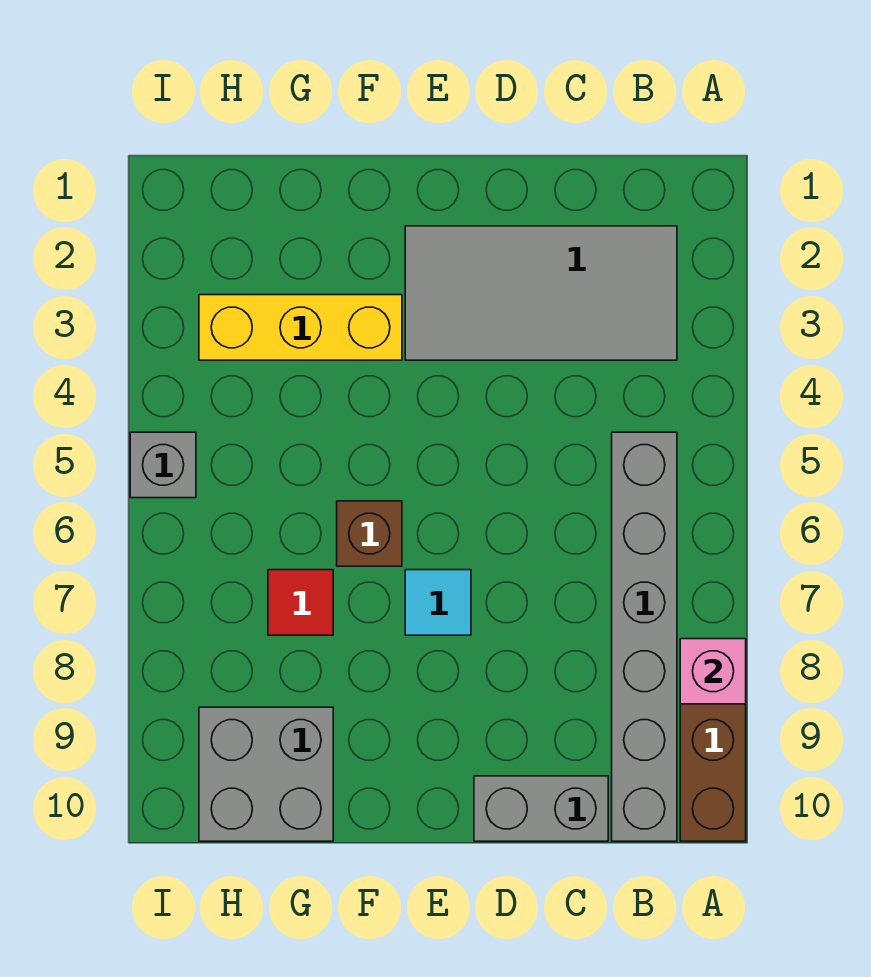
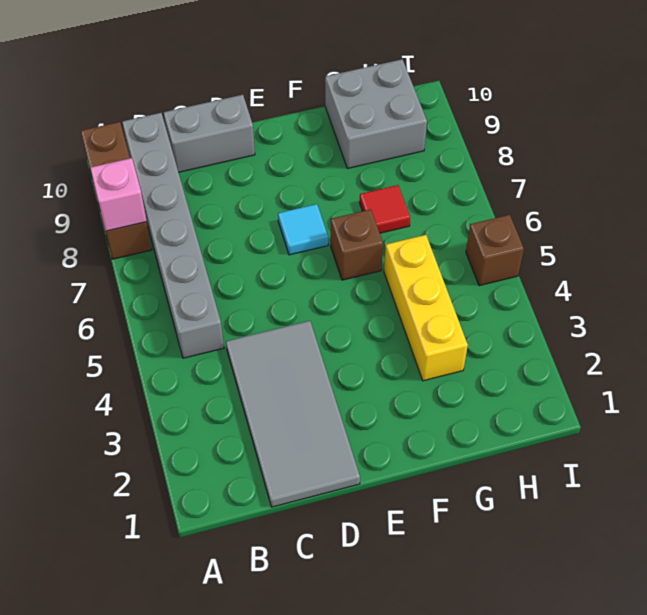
grey 2x4 tile [405,226,677,360] -> grey 2x4 tile turned to [226,321,360,507]
yellow 1x3 brick [199,295,402,360] -> yellow 1x3 brick turned to [384,235,468,381]
grey 1x1 brick [130,432,196,498] -> brown 1x1 brick [466,215,524,286]

